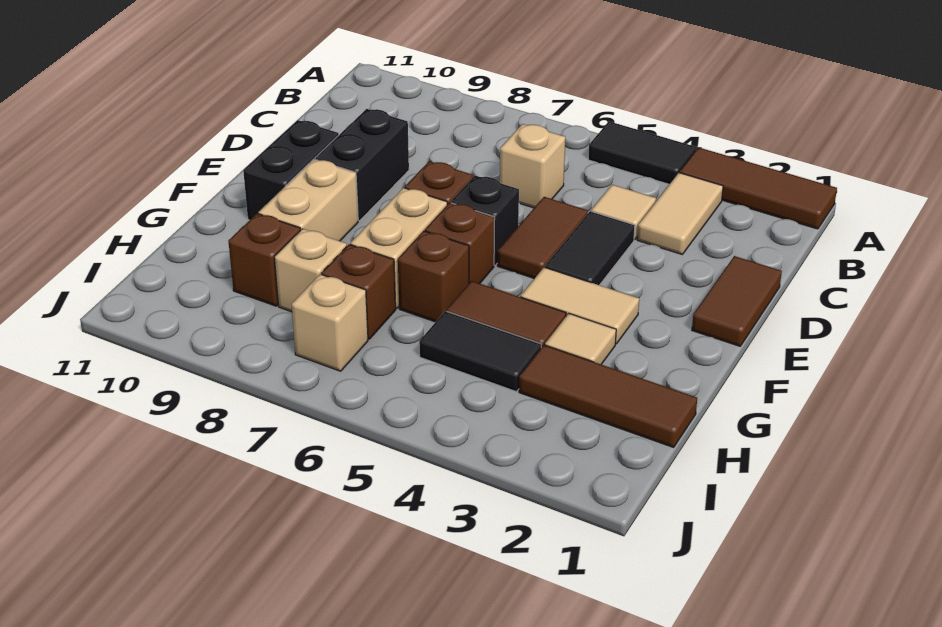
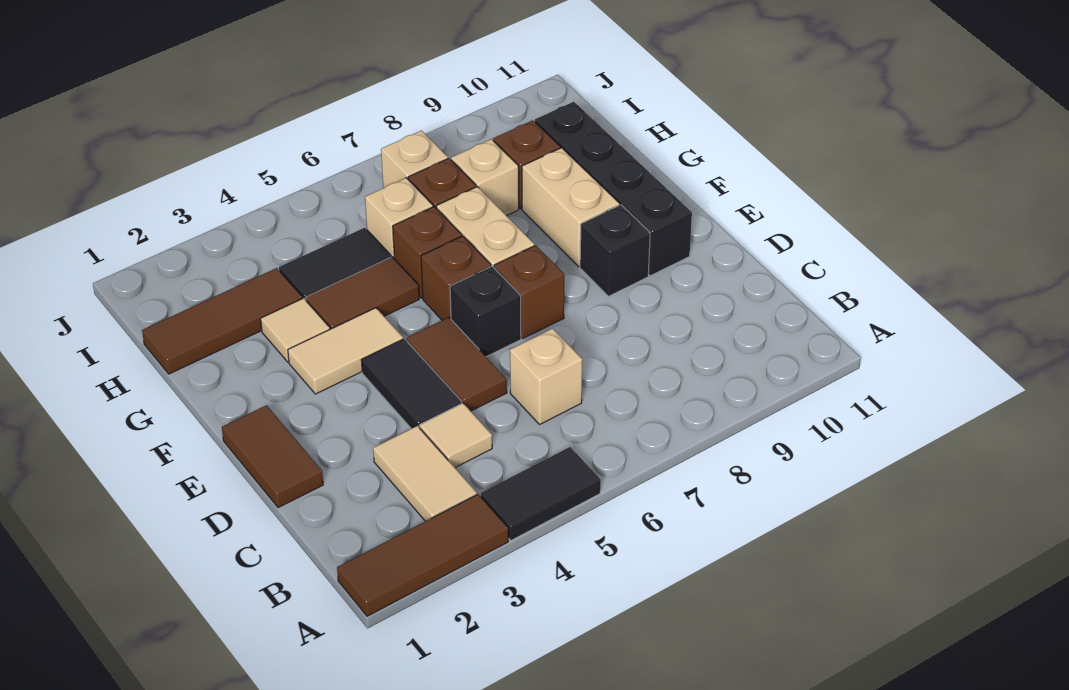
black 1x2 brick [315,109,409,221] -> black 1x1 brick [580,205,650,296]
black 1x2 brick [243,120,339,220] -> black 1x4 brick [535,102,692,276]
none -> tan 1x1 brick [365,178,433,258]

